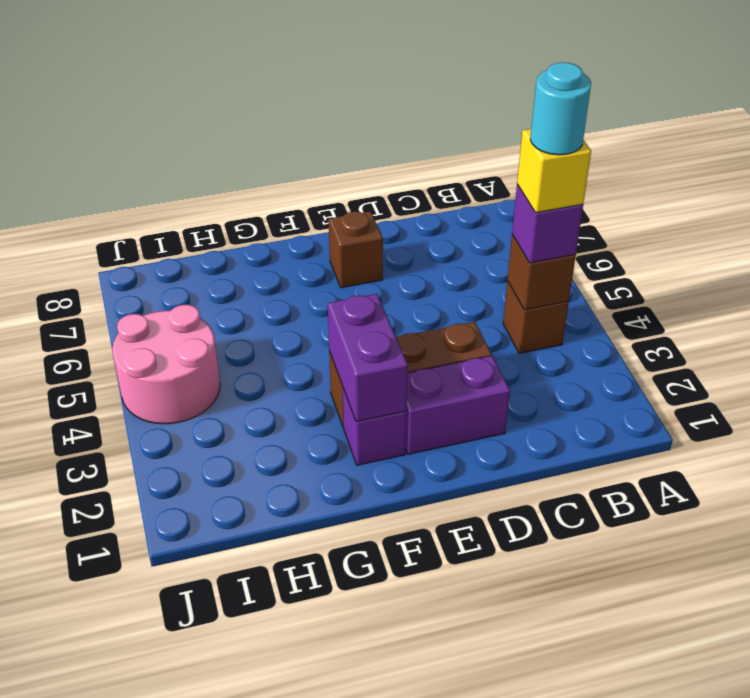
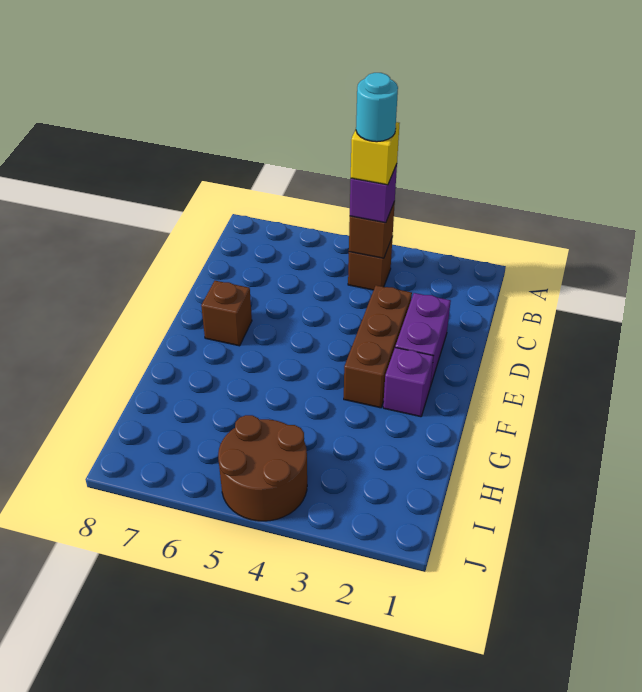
purple 1x2 brick [328,294,408,422] -> none
pink 2x2 round brick [112,305,220,424] -> brown 2x2 round brick [218,415,307,521]

